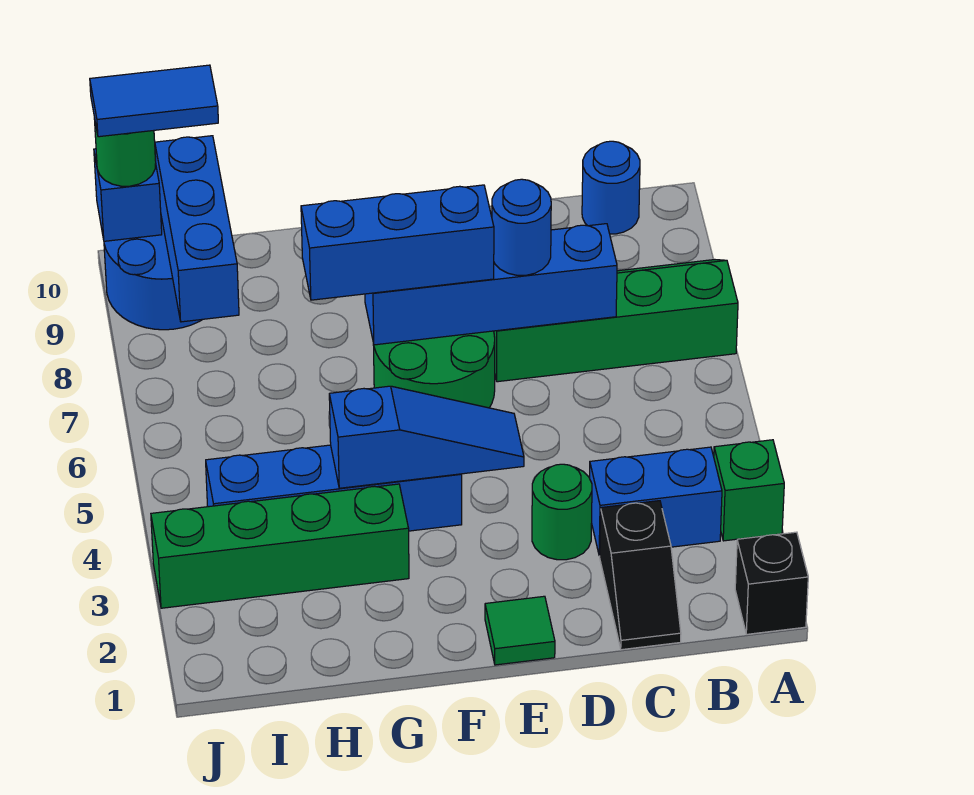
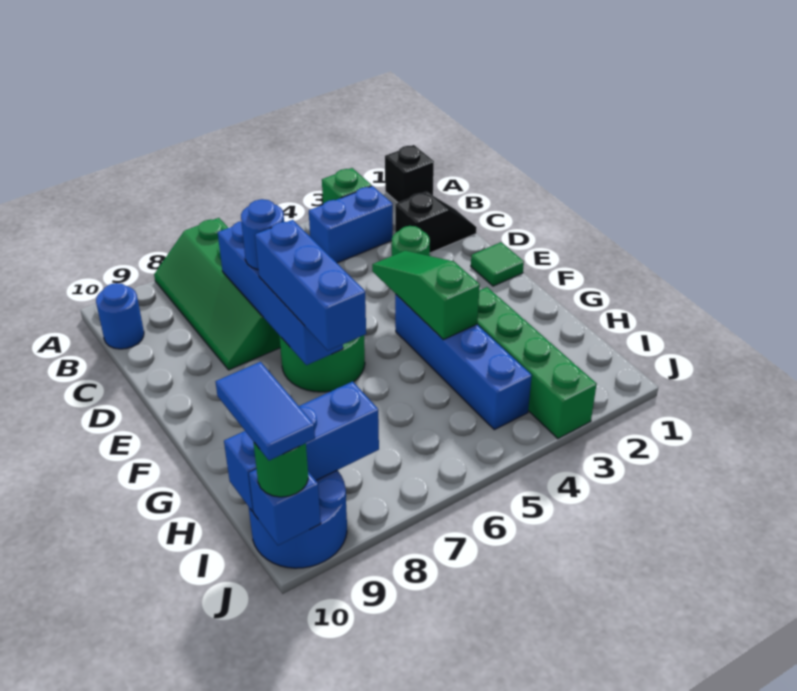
blue 1x2 brick [590,447,722,556] -> blue 1x2 brick turned to [309,186,393,263]
blue 1x3 slope [329,386,524,488] -> green 1x3 slope [372,251,480,340]

